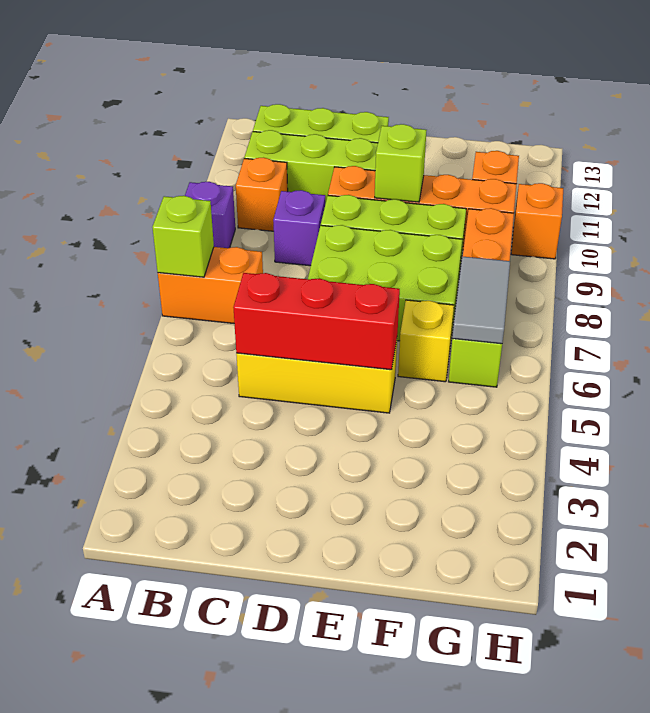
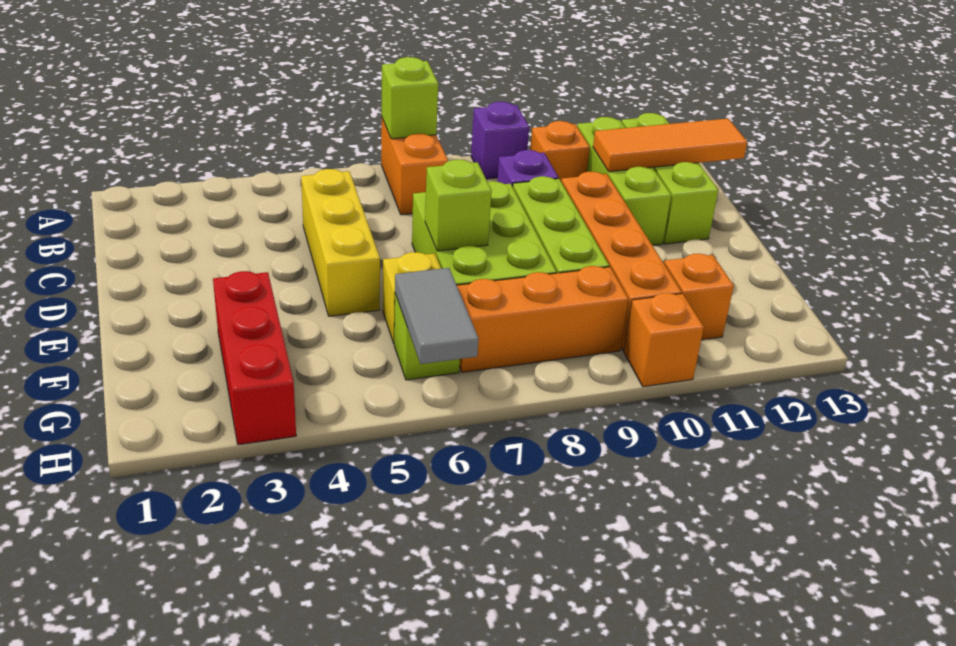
red 1x3 brick [233,273,400,370] -> red 1x3 brick moved to [213,271,296,445]
none -> orange 1x3 tile [593,119,747,172]
lime 1x1 brick [375,124,427,202] -> lime 1x1 brick moved to [425,160,492,251]
grey 1x2 tile [452,256,510,344] -> grey 1x2 tile turned to [395,268,479,364]

